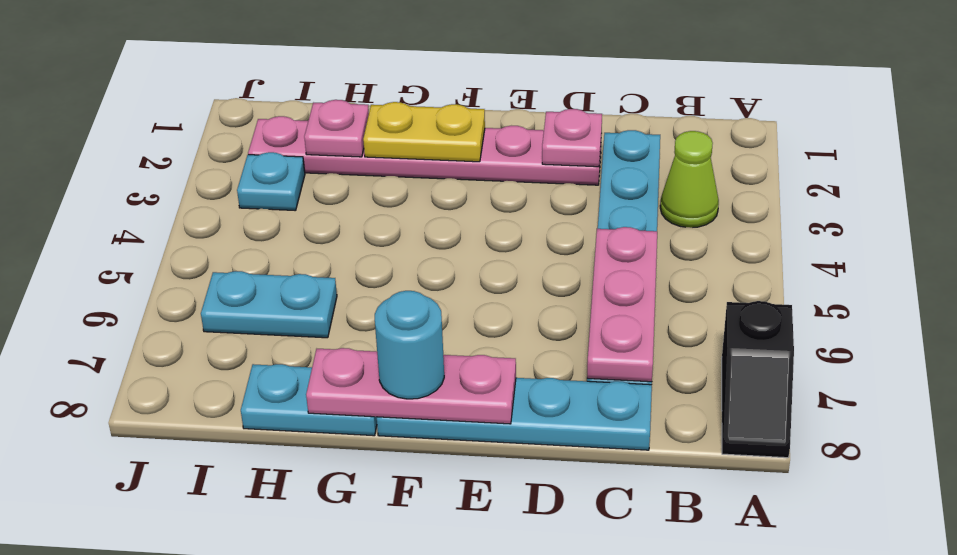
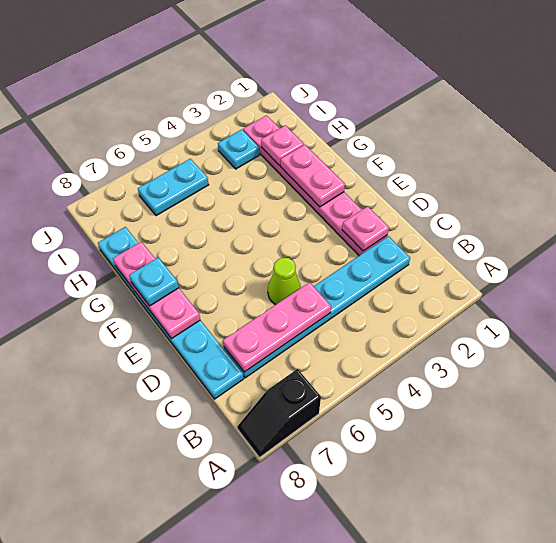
lime 1x1 cone [660,131,719,228] -> lime 1x1 cone moved to [268,258,301,304]
yellow 1x2 plate [363,102,485,162] -> pink 1x2 plate [281,145,345,207]
cyan 1x1 round brick [375,291,444,399] -> cyan 1x1 plate [129,258,179,306]
cyan 1x2 plate [201,271,337,338] -> cyan 1x2 plate turned to [138,159,208,216]

